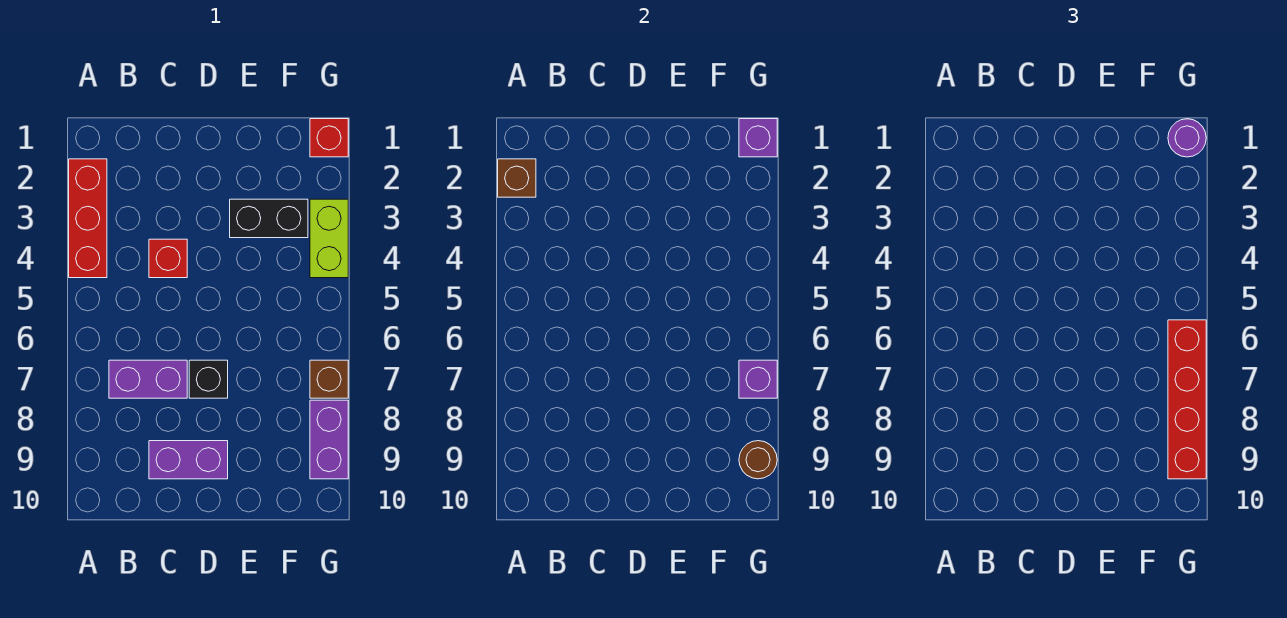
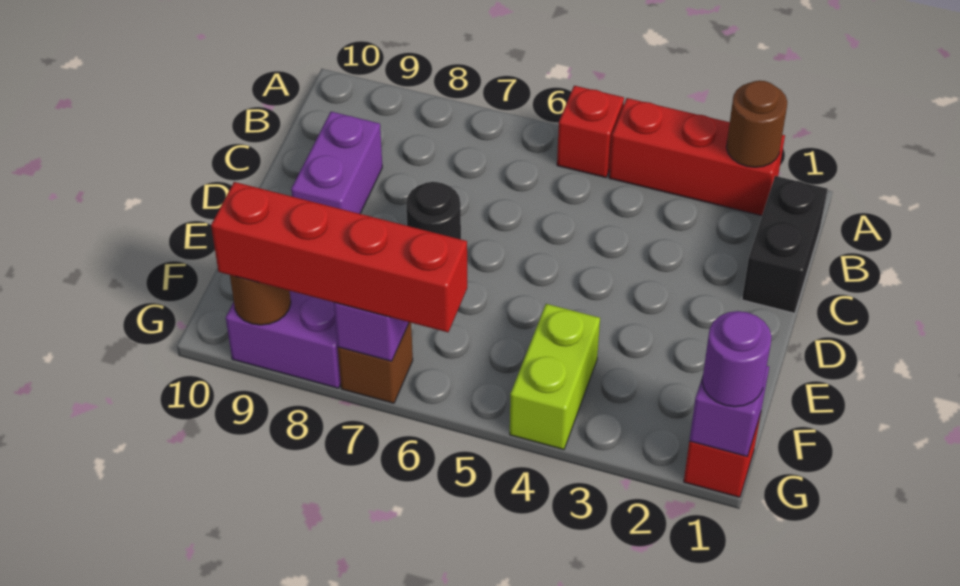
brown 1x1 brick [498,159,536,197] -> brown 1x1 round brick [726,81,787,167]
purple 1x2 brick [109,360,187,398] -> none
red 1x1 brick [149,239,187,278] -> red 1x1 brick moved to [557,86,624,178]
black 1x1 brick [189,360,228,398] -> black 1x1 round brick [406,182,461,239]
black 1x2 brick [230,199,308,238] -> black 1x2 brick moved to [742,176,828,313]
lime 1x2 brick [310,199,348,278] -> lime 1x2 brick turned to [510,304,600,450]

